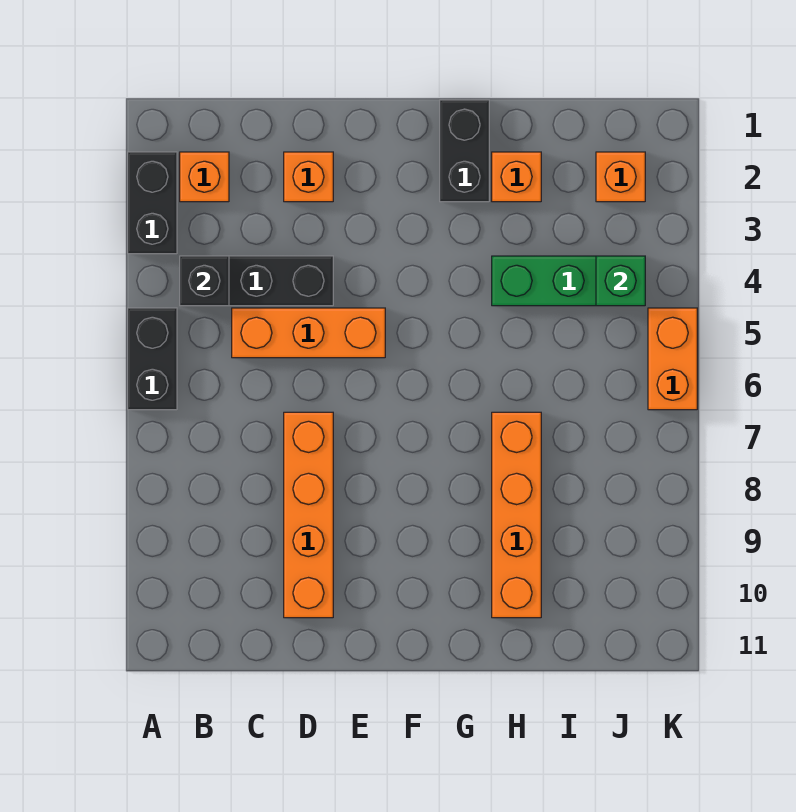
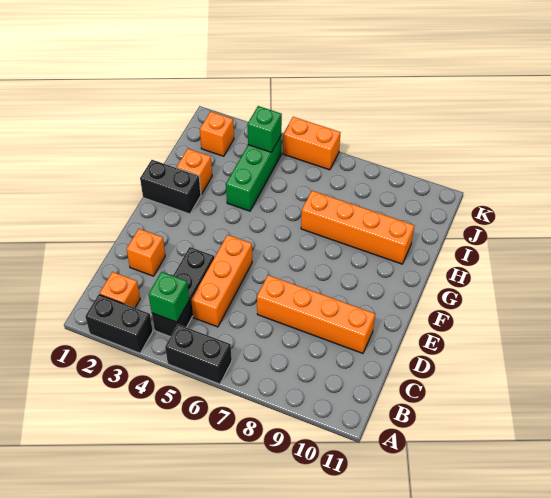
black 1x1 brick [180,256,229,306] -> green 1x1 brick [149,272,189,322]

